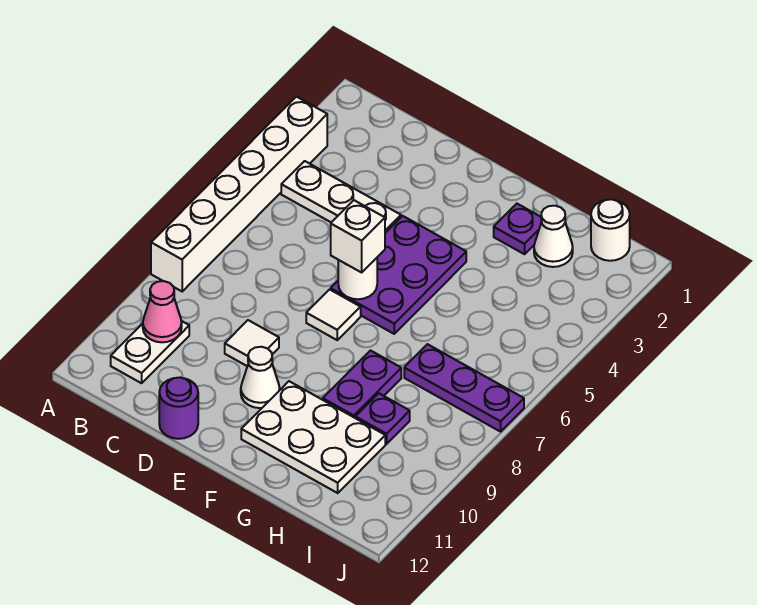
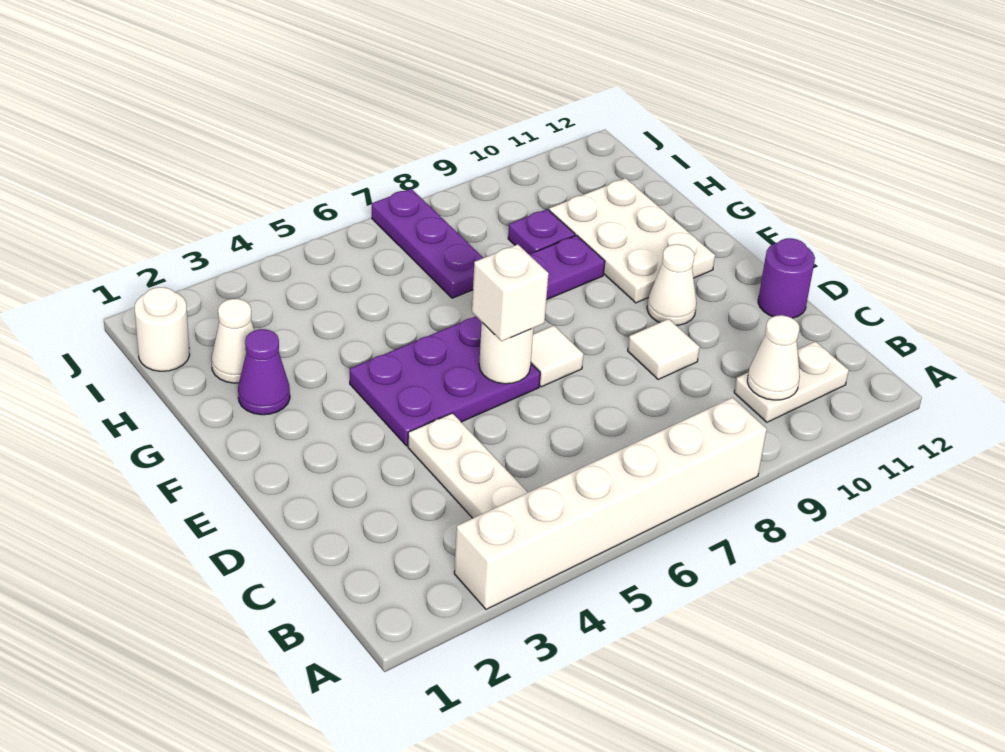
pink 1x1 cone [143,281,182,342] -> white 1x1 cone [747,315,800,400]
purple 1x1 plate [494,204,542,254] -> purple 1x1 cone [238,329,290,415]

